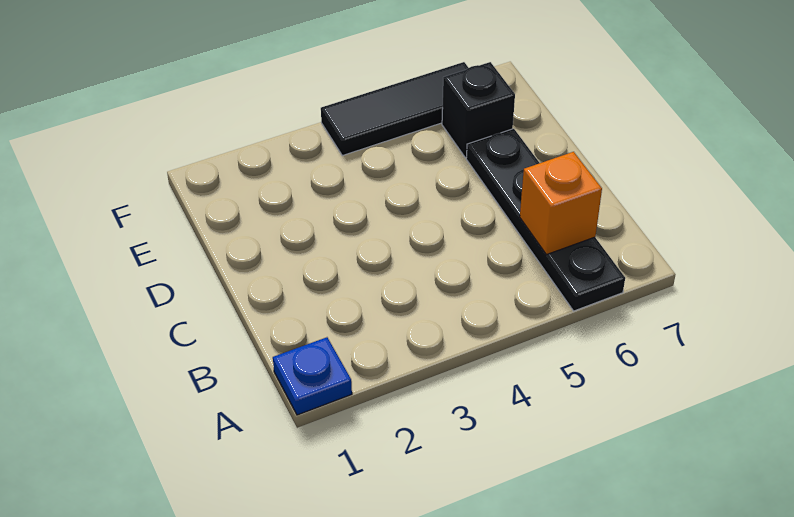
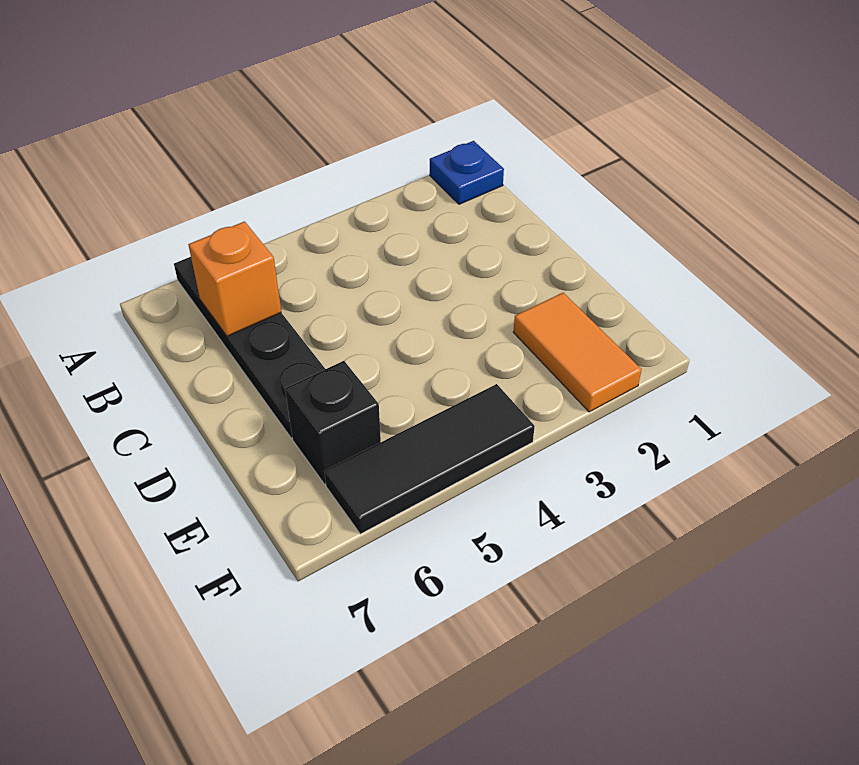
none -> orange 1x2 tile [513,293,642,412]

